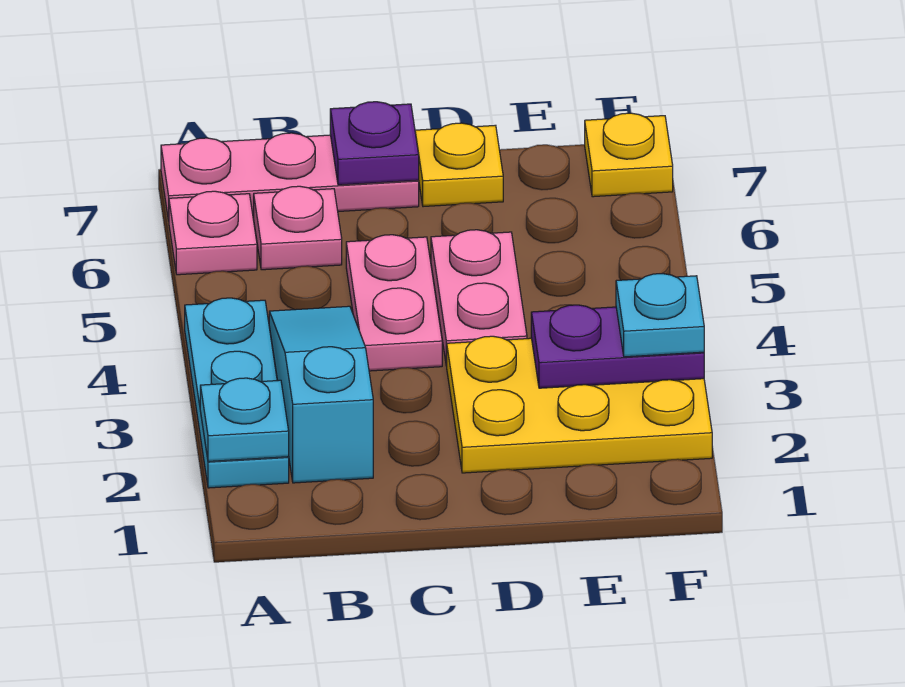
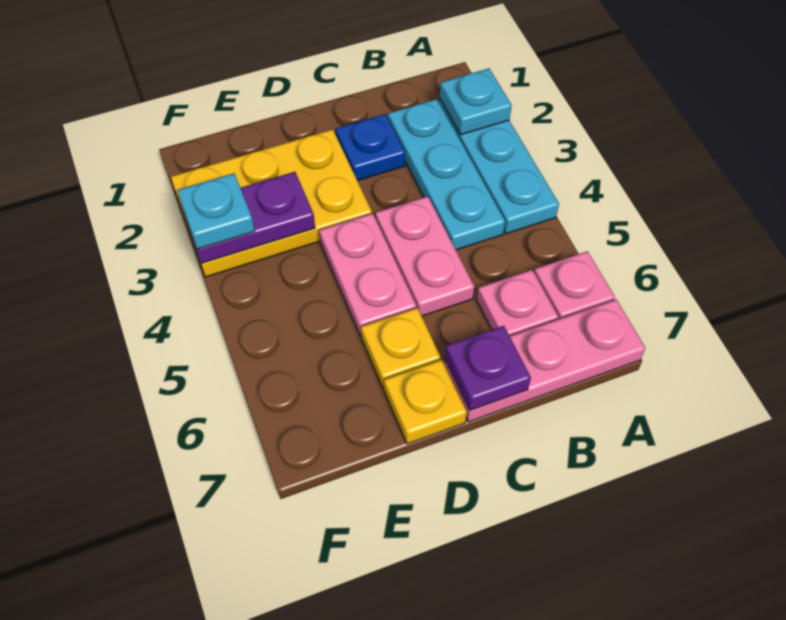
cyan 1x3 slope [269,306,373,483] -> cyan 1x3 plate [388,99,505,250]
none -> blue 1x1 plate [336,114,405,181]
yellow 1x1 plate [585,113,673,197] -> yellow 1x1 plate moved to [361,308,441,388]

